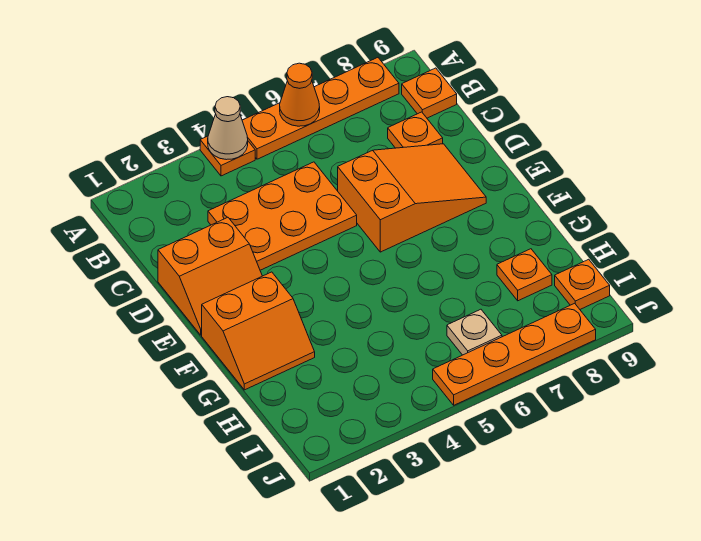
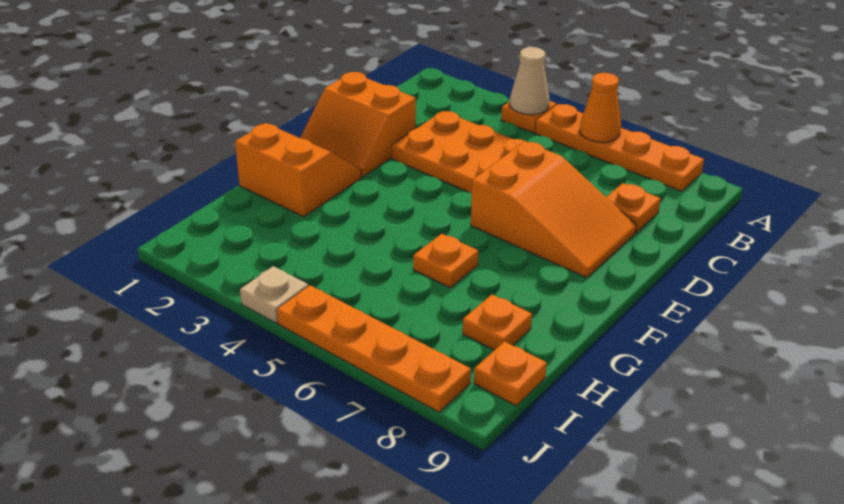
orange 1x1 plate [402,68,457,118] -> orange 1x1 plate moved to [413,234,478,288]
orange 2x2 slope [202,272,315,390] -> orange 2x2 slope turned to [235,123,361,217]
tan 1x1 plate [447,309,502,355] -> tan 1x1 plate moved to [240,266,308,323]

